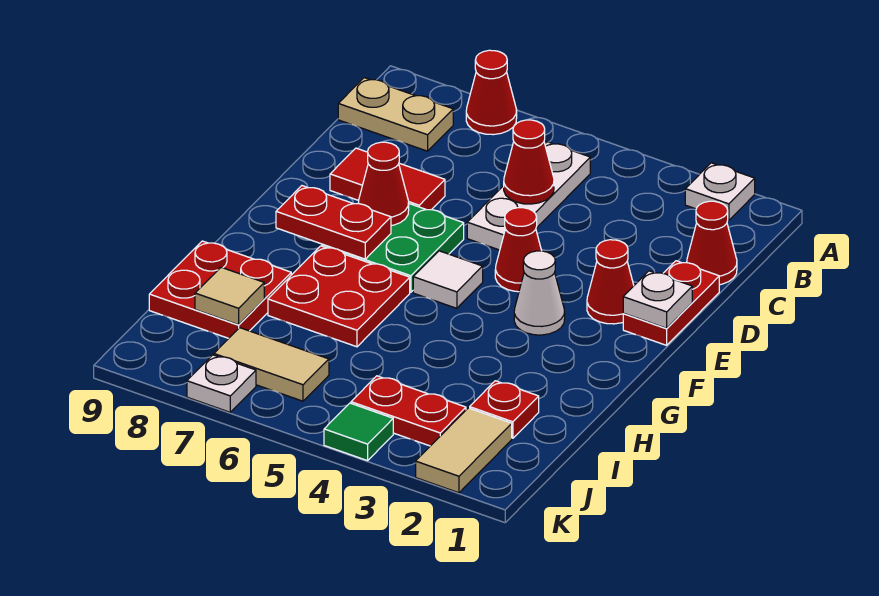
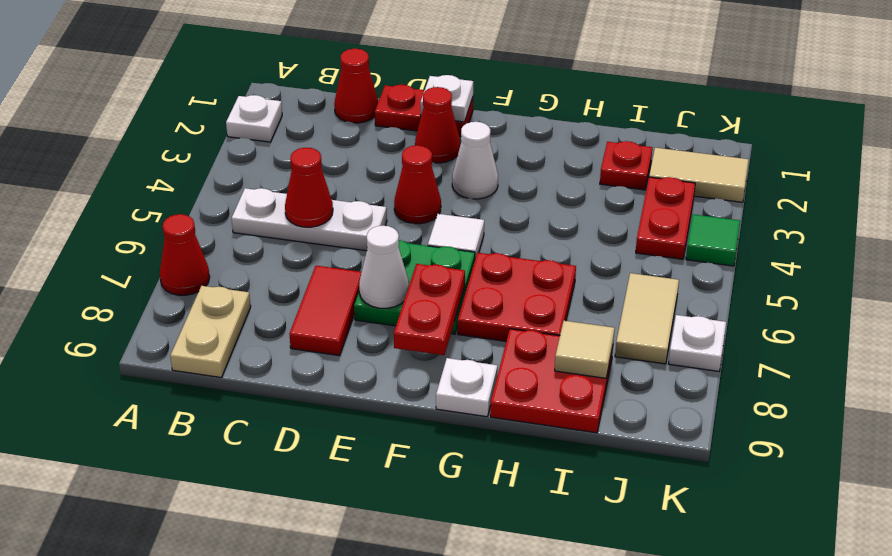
red 1x1 cone [358,142,409,226] -> white 1x1 cone [359,226,409,308]
none -> white 1x1 plate [436,358,497,417]

